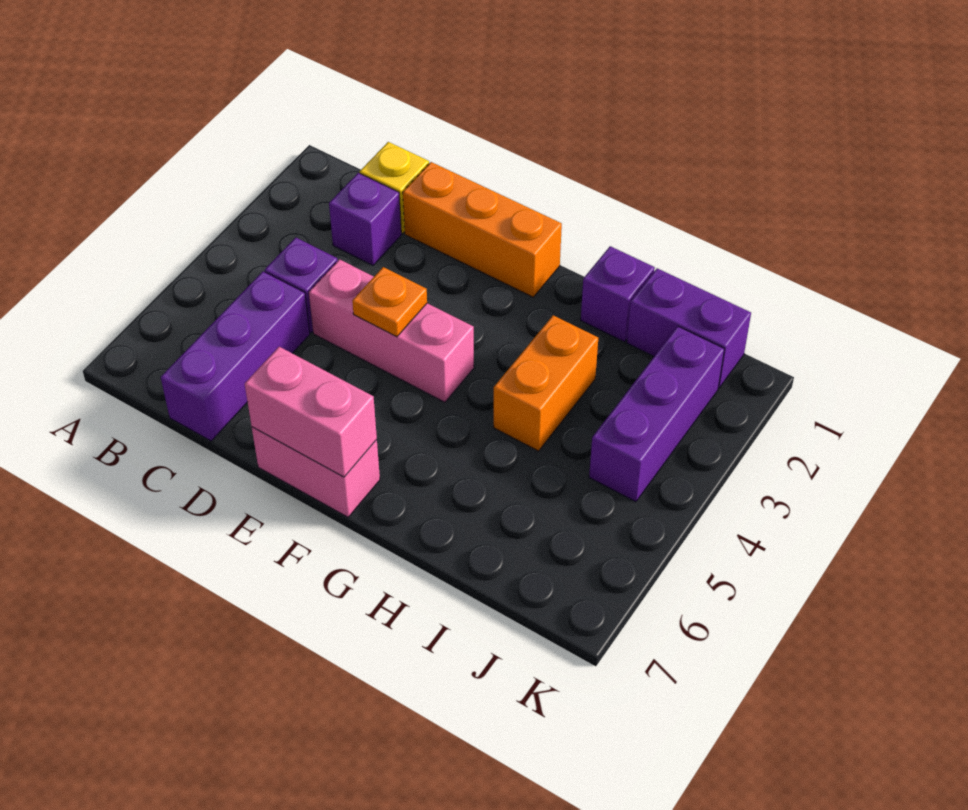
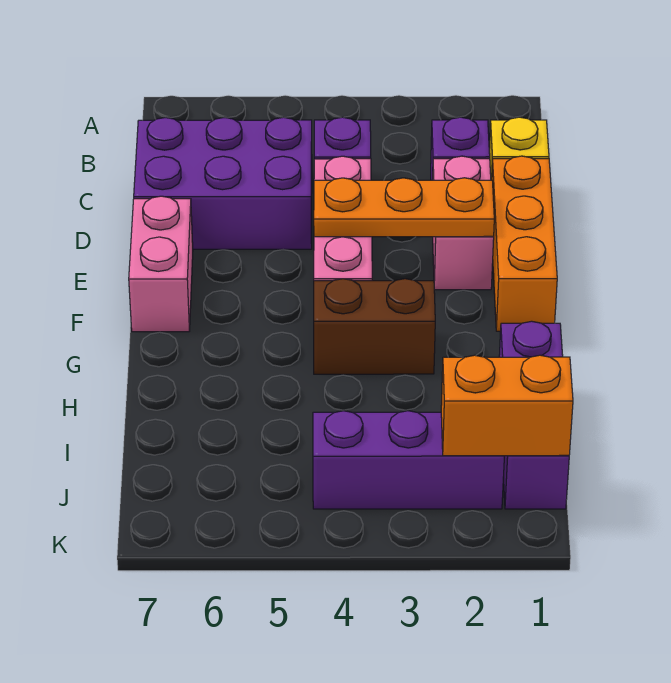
purple 1x3 brick [161,271,310,441] -> purple 2x3 brick [134,117,312,249]
orange 1x1 plate [352,267,427,337] -> orange 1x3 plate [314,178,494,237]
pink 1x2 brick [245,347,377,477] -> pink 1x2 brick moved to [433,156,494,290]
none -> brown 1x2 brick [314,279,435,374]
orange 1x2 brick [494,315,598,451] -> orange 1x2 brick moved to [441,355,573,456]

